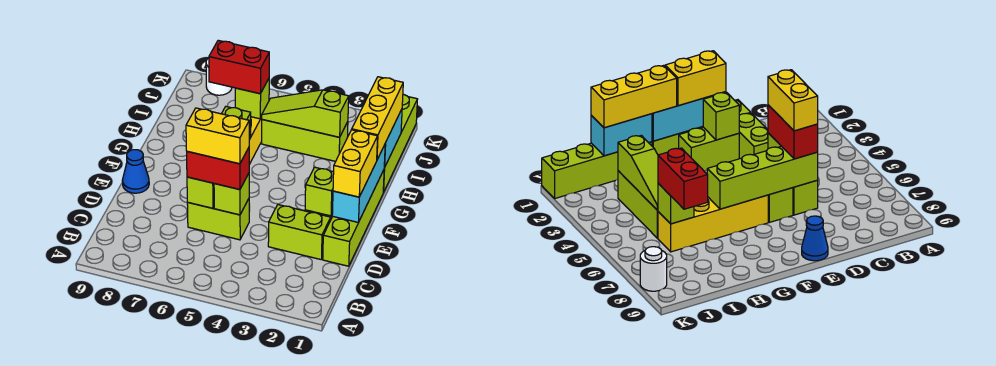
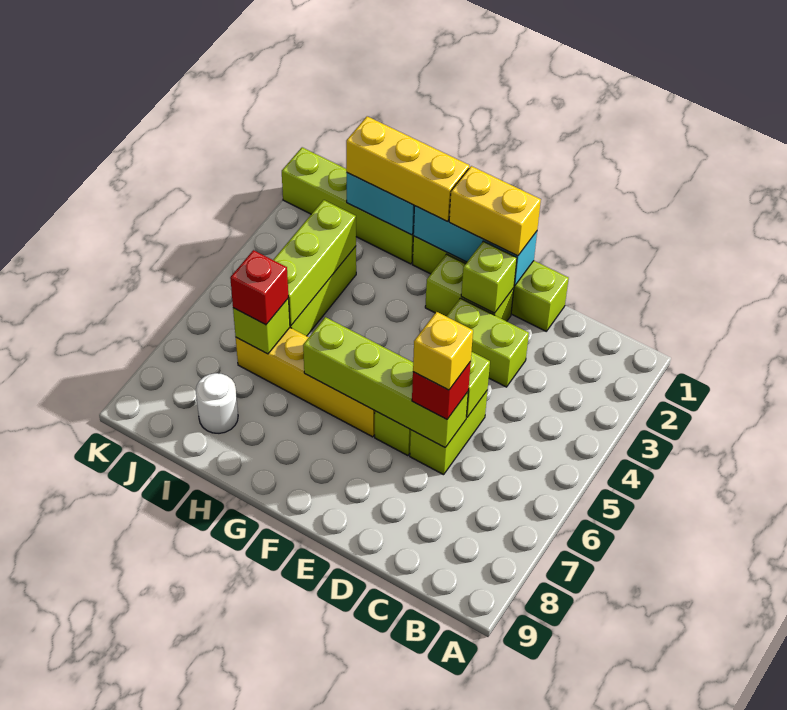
lime 1x2 brick [268,205,331,259] -> lime 1x2 brick turned to [446,298,529,387]
red 1x2 brick [187,148,249,190] -> red 1x1 brick [412,362,471,419]
yellow 1x2 brick [186,108,250,164] -> yellow 1x1 brick [413,312,473,390]
blue 1x1 cone [122,150,149,193] -> none
lime 1x3 slope [262,90,349,137] -> lime 1x3 brick [273,200,356,326]
red 1x2 brick [209,40,269,94] -> red 1x1 brick [230,250,288,325]
white 1x1 round brick [206,58,232,95] -> white 1x1 round brick moved to [196,373,238,433]

